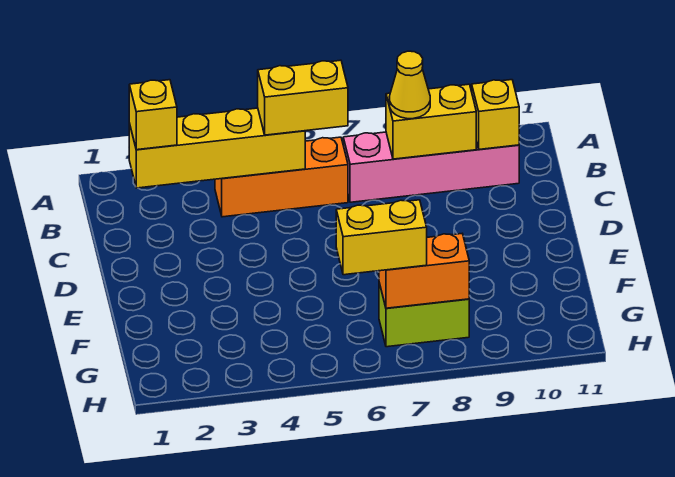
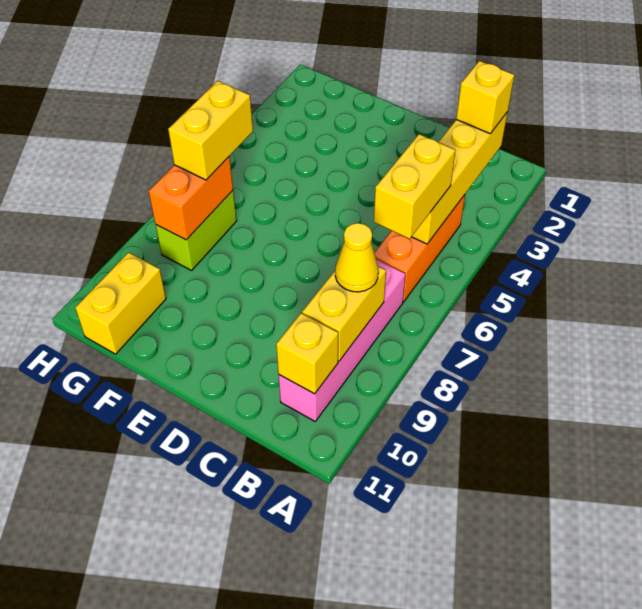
none -> yellow 1x2 brick [75,252,166,354]

